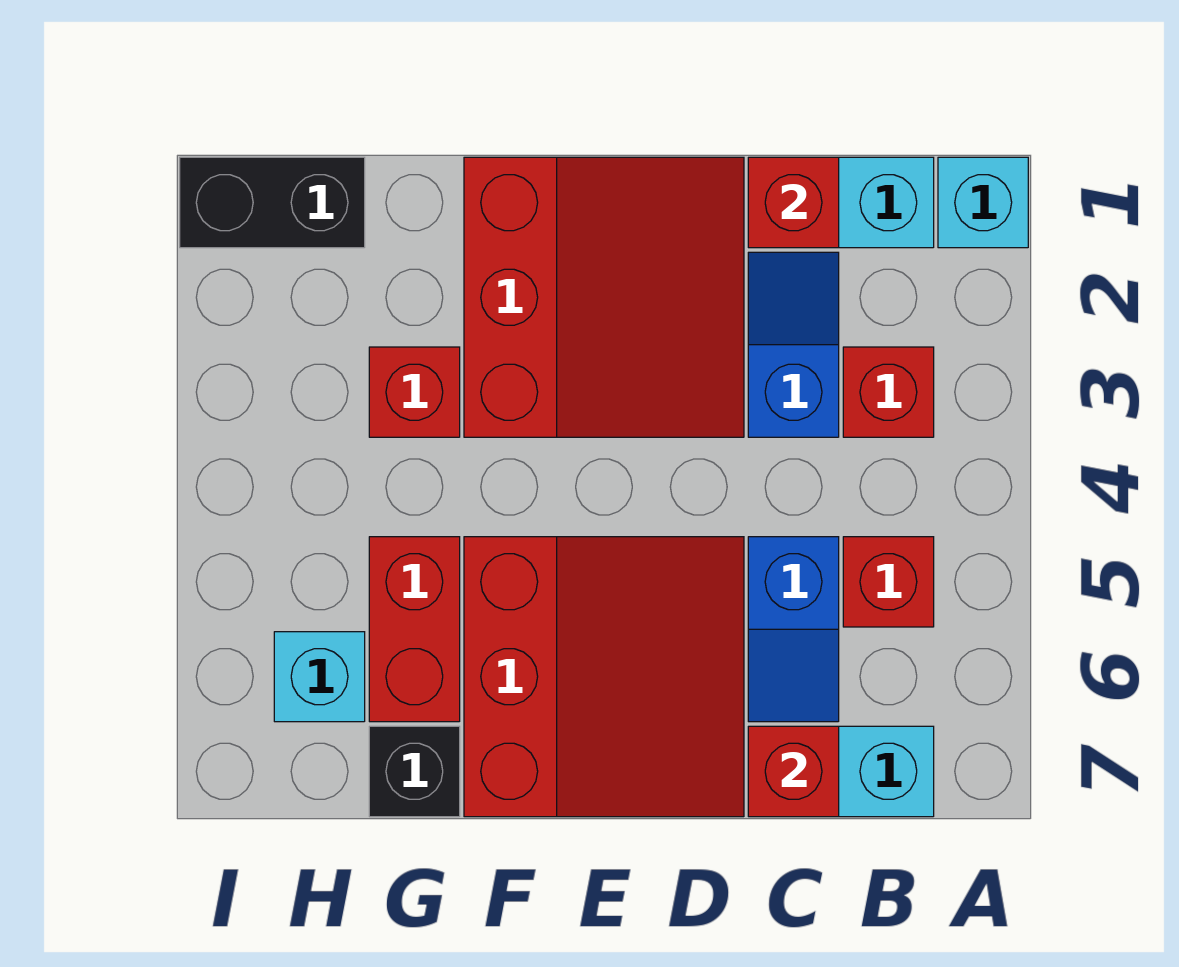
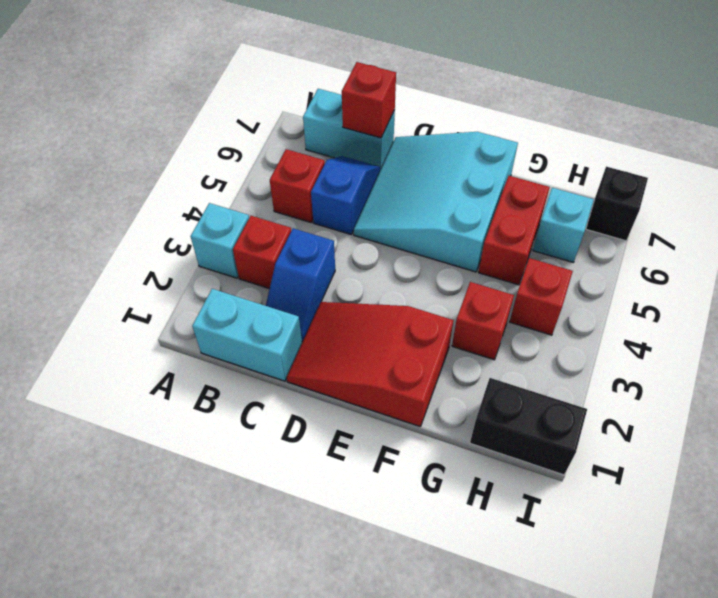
cyan 1x1 brick [938,157,1028,248] -> cyan 1x1 brick moved to [191,203,249,278]
red 1x1 brick [748,157,839,248] -> red 1x1 brick moved to [510,258,573,335]
red 3x3 slope [464,157,744,437] -> red 2x3 slope [287,302,454,426]
red 3x3 slope [464,537,744,817] -> cyan 3x3 slope [354,132,518,272]
black 1x1 brick [369,726,460,817] -> black 1x1 brick moved to [586,167,648,241]

